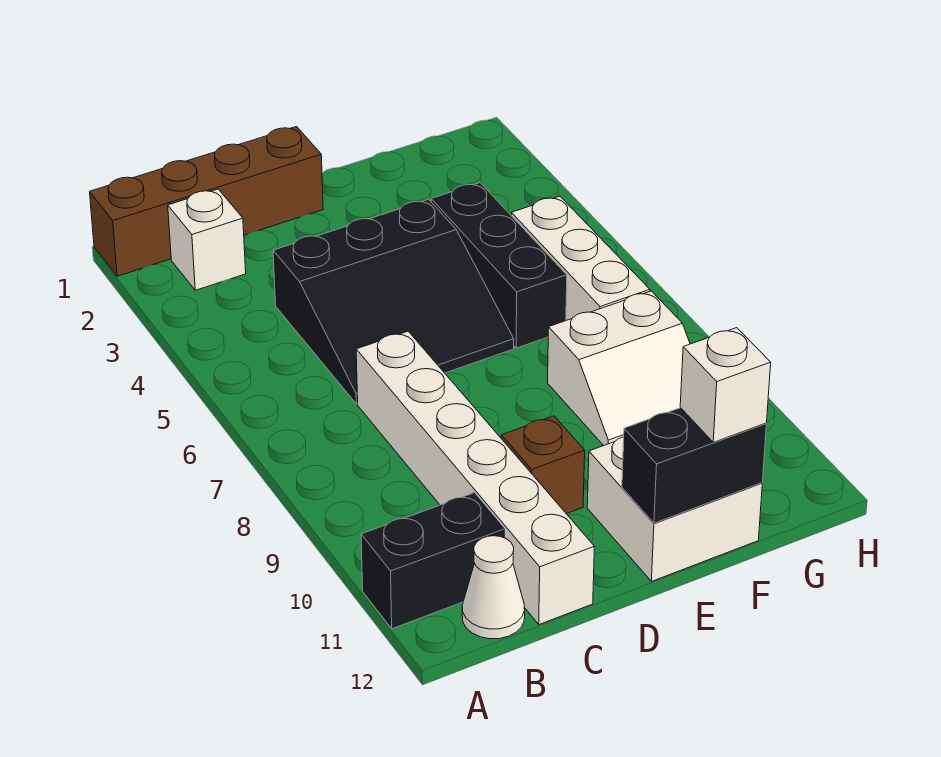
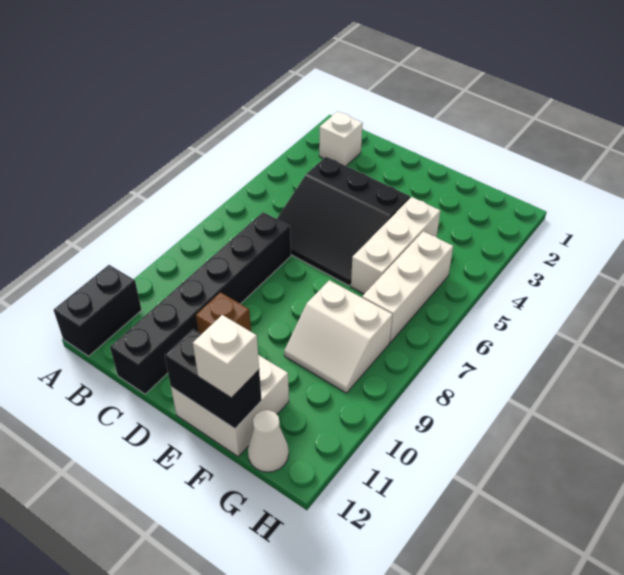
brown 1x4 brick [90,127,323,276] -> none
black 1x2 brick [361,493,504,629] -> black 1x2 brick turned to [54,265,142,356]
white 1x1 cone [462,536,525,639] -> white 1x1 cone moved to [248,410,289,472]
white 1x6 brick [356,331,595,624] -> black 1x6 brick [110,212,291,394]
black 1x3 brick [431,183,567,348] -> white 1x3 brick [351,197,440,294]

